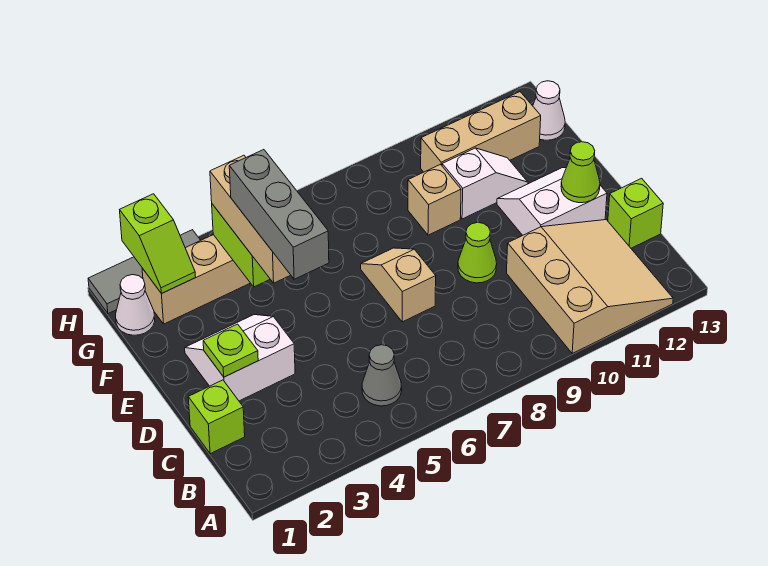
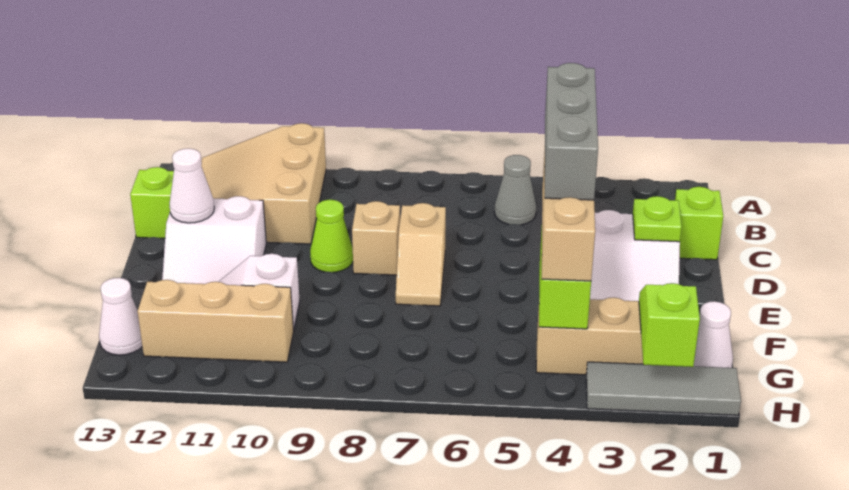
lime 1x1 cone [561,142,600,203] -> white 1x1 cone [170,149,214,223]
tan 1x1 brick [408,164,461,235] -> tan 1x1 brick moved to [352,201,400,275]

